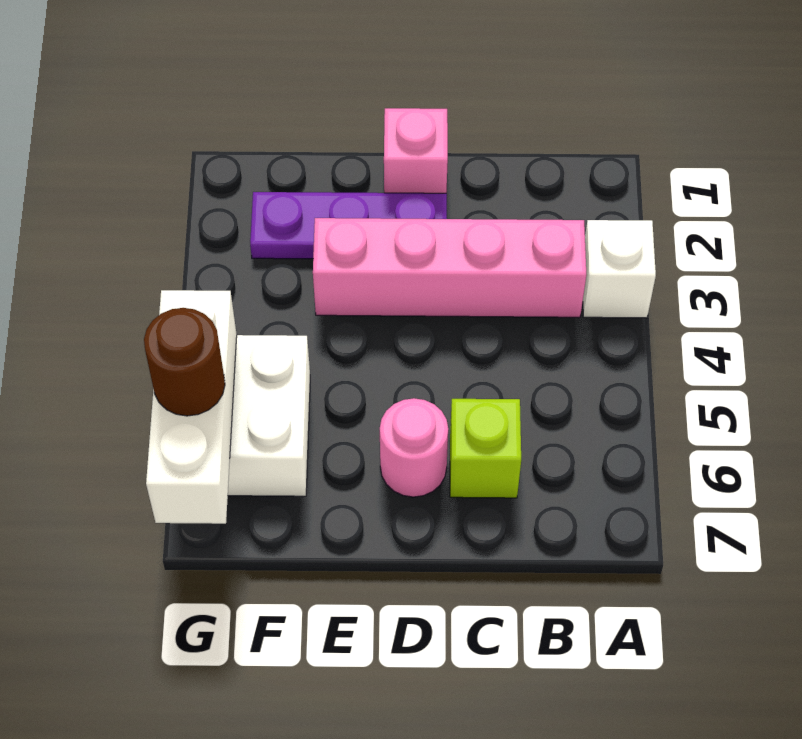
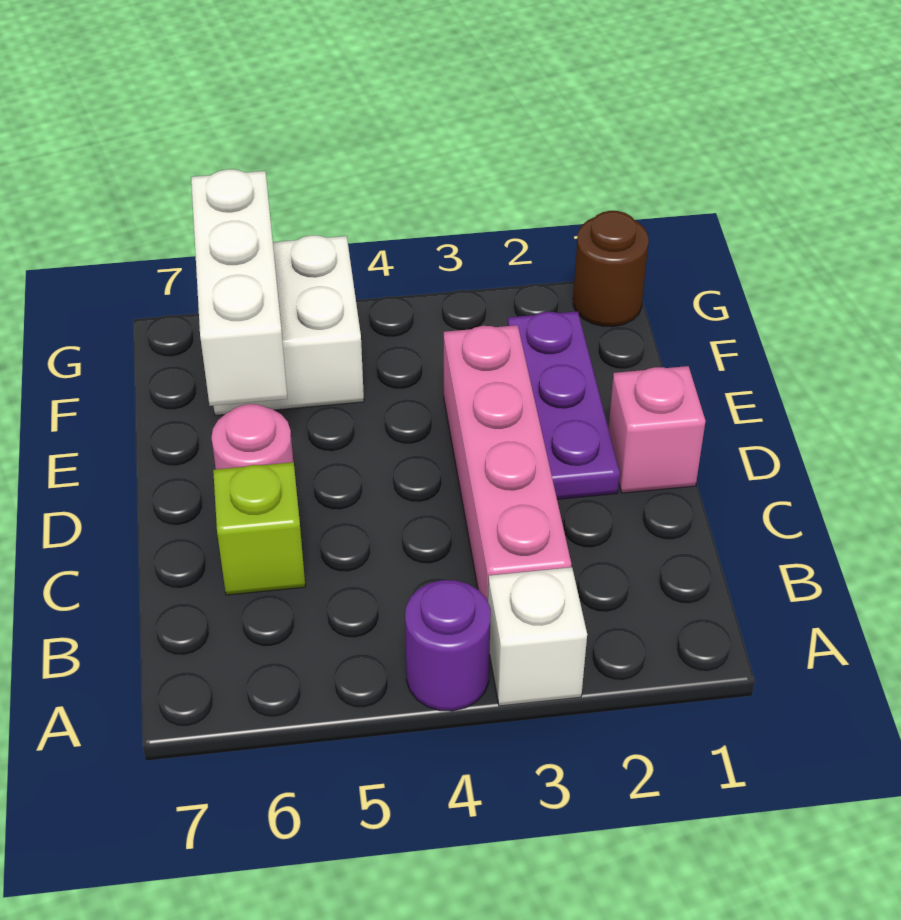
none -> purple 1x1 round brick [405,580,491,711]
white 1x3 brick [146,290,237,524] -> white 1x3 brick turned to [191,169,287,406]
brown 1x1 round brick [144,308,225,416] -> brown 1x1 round brick moved to [573,211,649,327]

